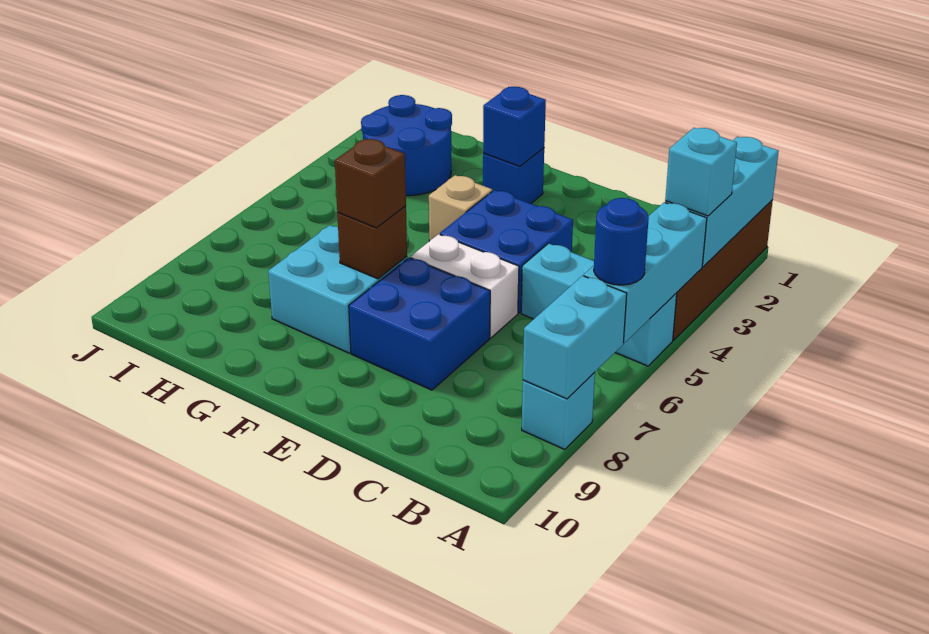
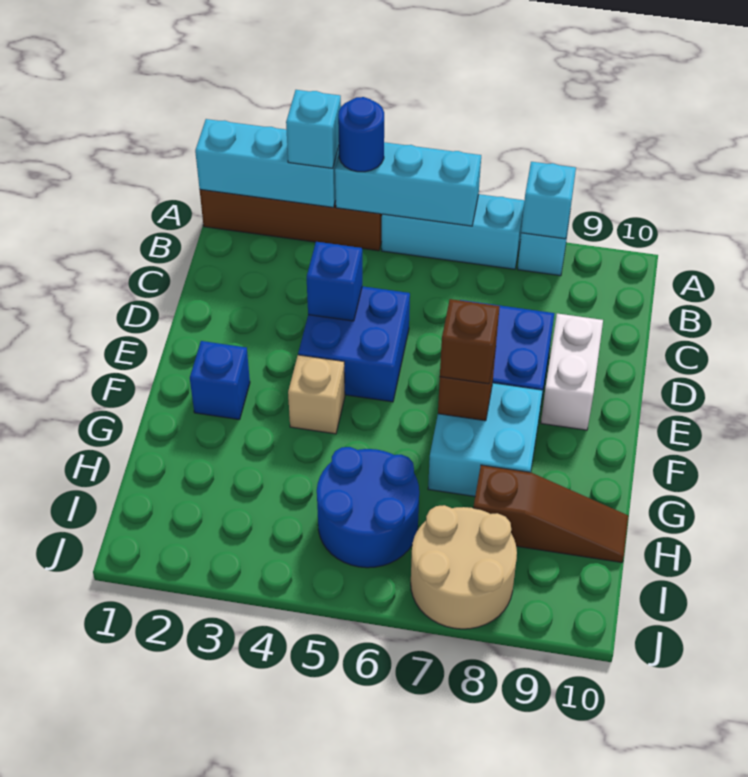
cyan 1x3 brick [521,243,677,366] -> cyan 1x3 brick turned to [382,194,524,269]
blue 1x1 round brick [594,198,649,285] -> blue 1x1 round brick moved to [338,97,384,172]
cyan 1x2 brick [523,276,627,399] -> cyan 1x1 brick [521,162,576,239]
white 1x2 brick [411,234,519,338] -> white 1x2 brick moved to [541,314,603,430]
blue 1x1 brick [483,87,546,167] -> blue 1x1 brick moved to [307,242,362,321]
blue 2x2 round brick [361,95,452,196] -> blue 2x2 round brick moved to [317,447,419,568]
none -> brown 1x3 slope [473,465,628,562]
none -> tan 2x2 round brick [411,505,517,629]

